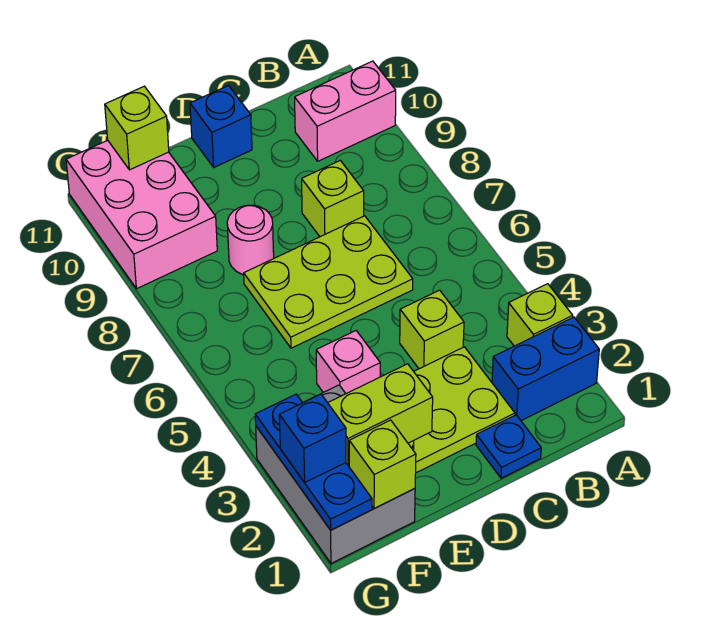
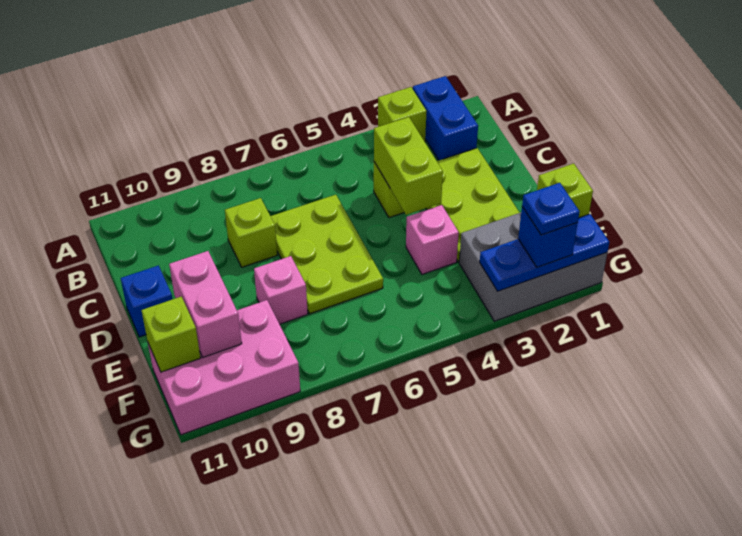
pink 1x2 brick [295,61,396,161] -> pink 1x2 brick moved to [169,251,242,357]
blue 1x1 plate [476,415,541,478] -> blue 1x1 plate moved to [522,183,579,235]
lime 1x2 brick [328,364,433,466] -> lime 1x2 brick moved to [374,117,443,215]
pink 1x1 round brick [227,205,274,275] -> pink 1x1 brick [254,256,308,324]

